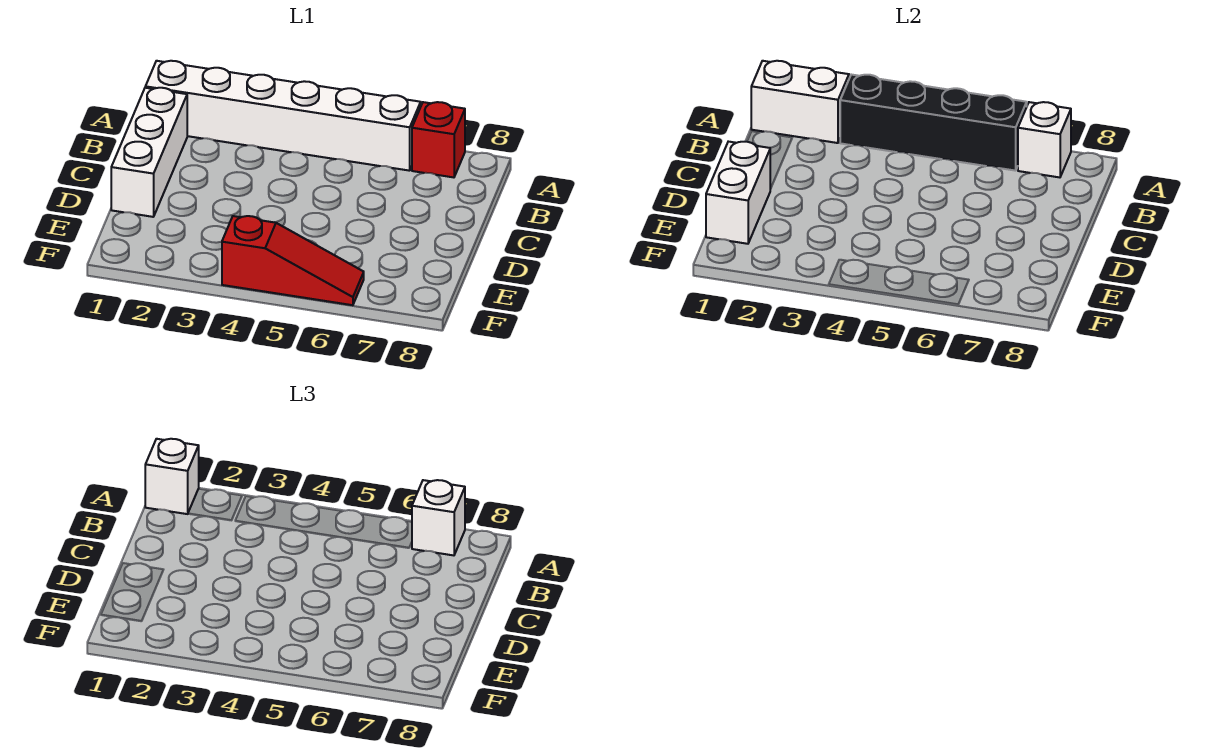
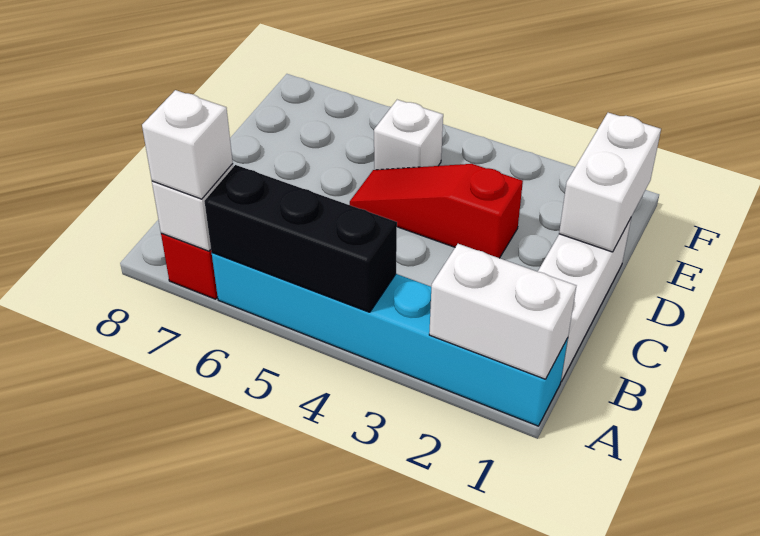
white 1x6 brick [145,61,421,171] -> cyan 1x6 brick [212,253,568,426]
white 1x1 brick [145,439,199,514] -> white 1x1 brick moved to [374,100,443,170]
black 1x4 brick [840,75,1027,171] -> black 1x3 brick [204,165,397,312]
red 1x3 slope [222,216,364,305] -> red 1x3 slope moved to [350,164,523,258]

